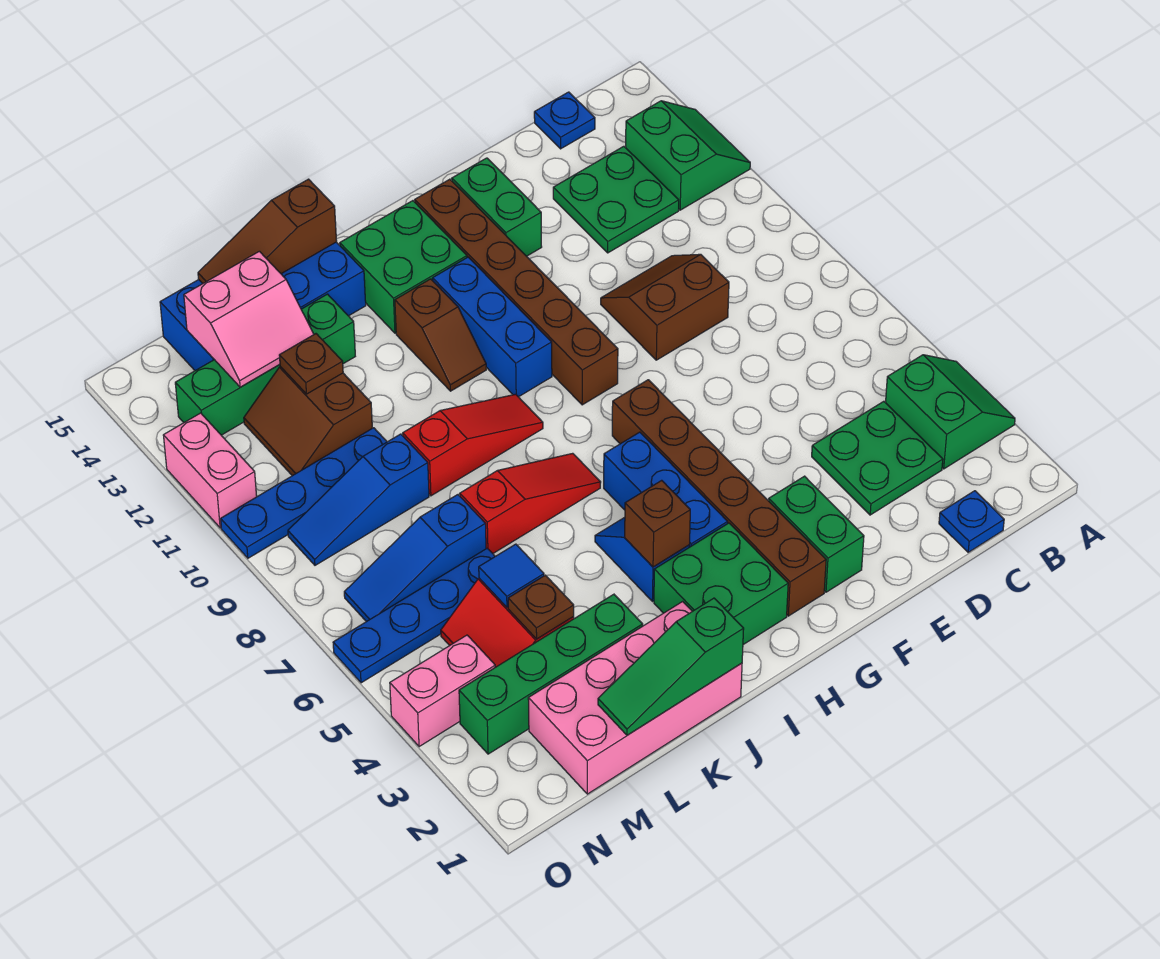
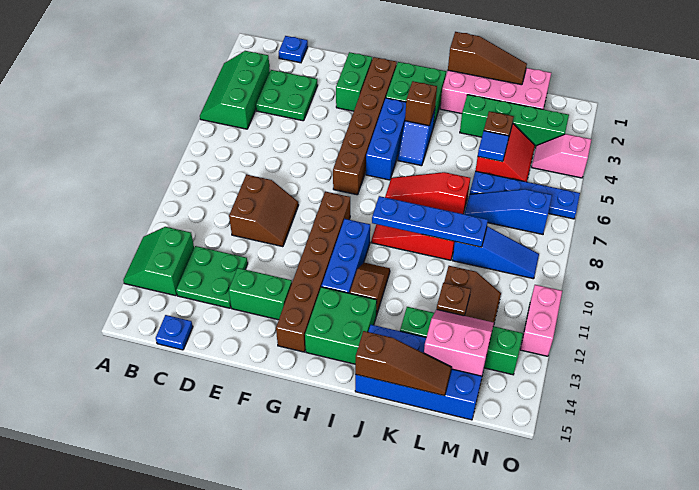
green 2x2 slope [886,355,1015,469] -> green 2x3 slope [200,51,270,129]
brown 2x2 slope [601,254,729,360] -> brown 2x2 slope turned to [229,174,298,247]
green 1x2 brick [452,158,542,256] -> green 1x2 brick turned to [229,268,292,320]
green 1x3 slope [598,598,744,735] -> brown 1x3 slope [448,32,527,85]
blue 1x3 slope [344,495,486,622] -> blue 1x3 slope turned to [464,189,552,234]
blue 1x4 plate [221,428,387,558] -> blue 1x4 plate moved to [372,196,488,247]
pink 1x2 brick [390,635,495,747] -> pink 1x2 slope [532,134,591,178]

